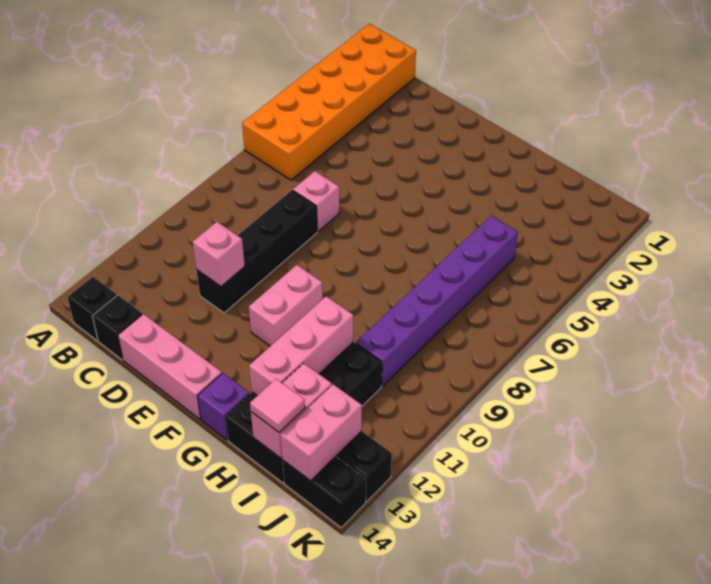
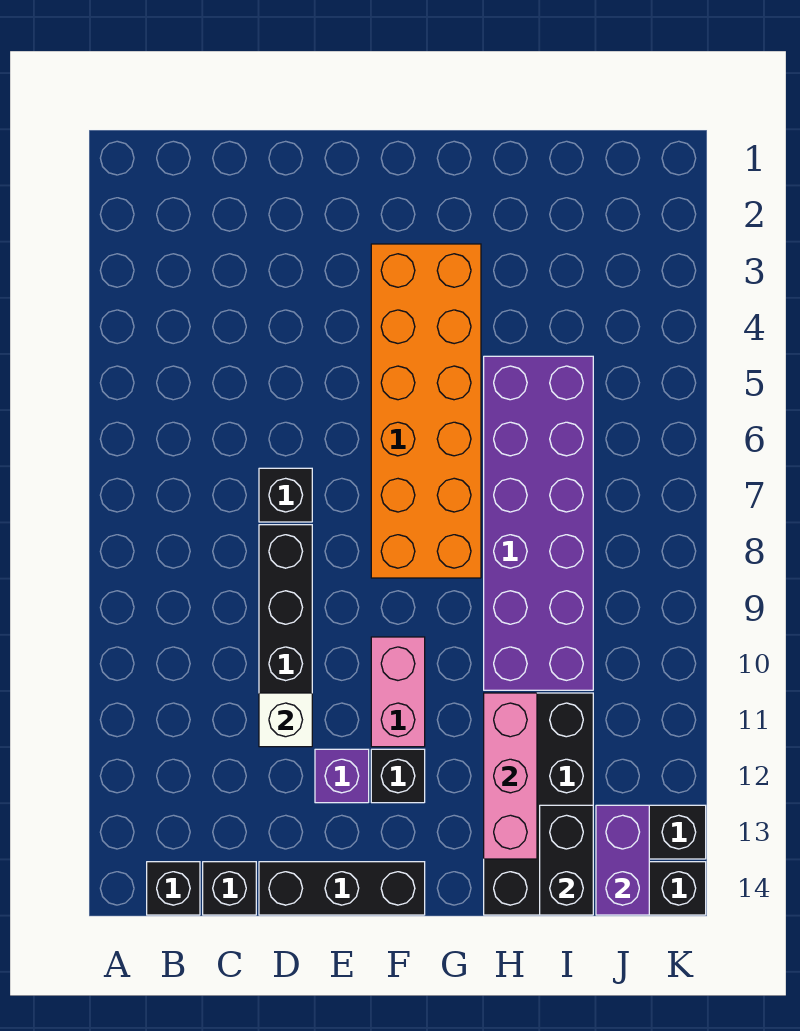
orange 2x6 brick [242,24,416,180] -> orange 2x6 brick moved to [371,244,481,578]
pink 1x1 brick [293,171,340,231] -> black 1x1 brick [259,468,312,522]
pink 1x1 brick [193,222,245,286] -> white 1x1 brick [259,693,312,747]
pink 1x3 brick [118,314,222,419] -> black 1x3 brick [259,862,425,915]
none -> black 1x1 brick [371,749,425,803]
purple 1x1 brick [198,373,249,440] -> purple 1x1 brick moved to [315,749,369,803]
purple 1x6 brick [356,216,518,386] -> purple 2x6 brick [484,356,593,690]
pink 1x2 brick [251,363,332,458] -> black 1x2 brick [540,805,593,915]
pink 1x1 tile [250,379,305,432] -> none
pink 1x2 brick [281,385,362,481] -> purple 1x2 brick [596,805,649,915]

